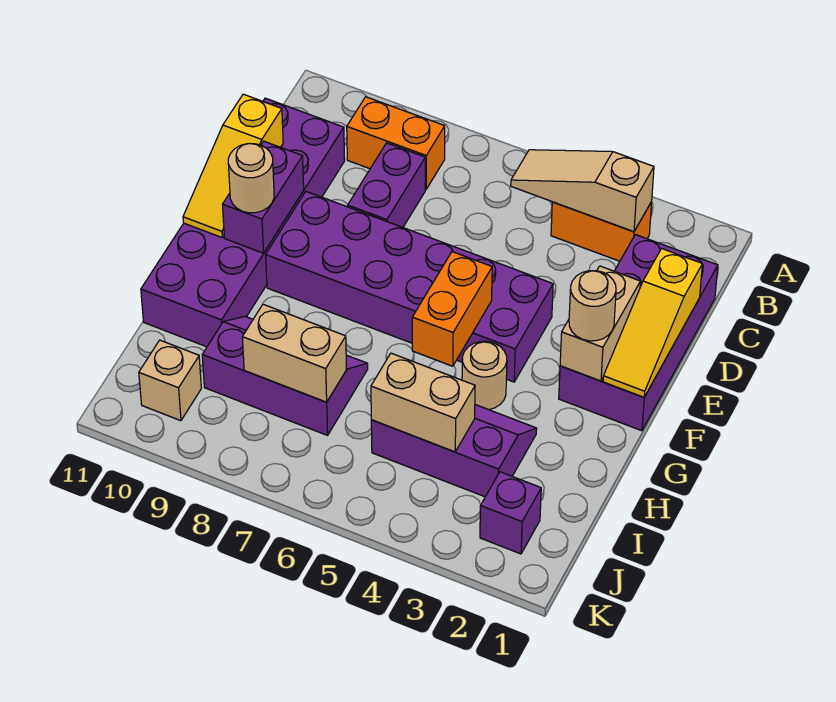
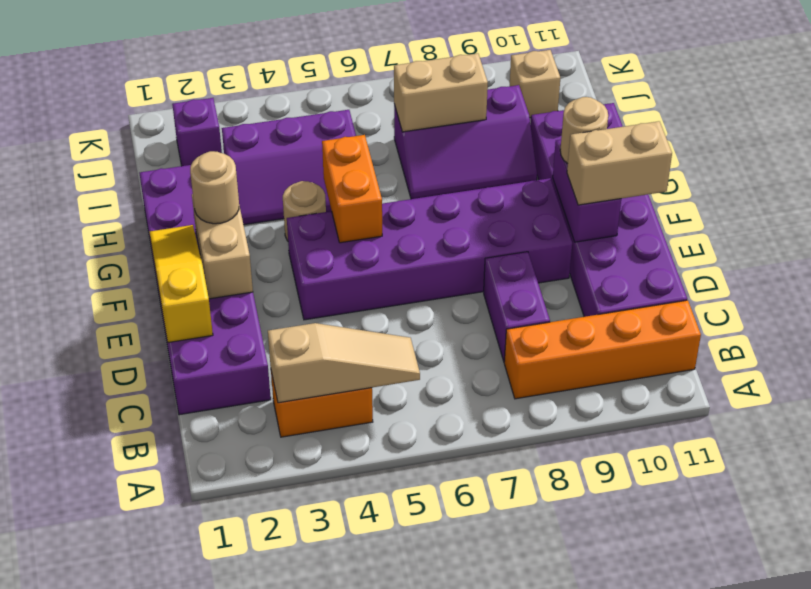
orange 1x2 brick [347,97,445,189] -> orange 1x4 brick [504,300,701,399]
purple 2x4 brick [559,235,718,431] -> purple 2x6 brick [140,165,271,415]
yellow 1x3 slope [183,94,283,237] -> none
tan 1x2 brick [371,353,475,452] -> tan 1x2 brick moved to [567,121,672,205]

